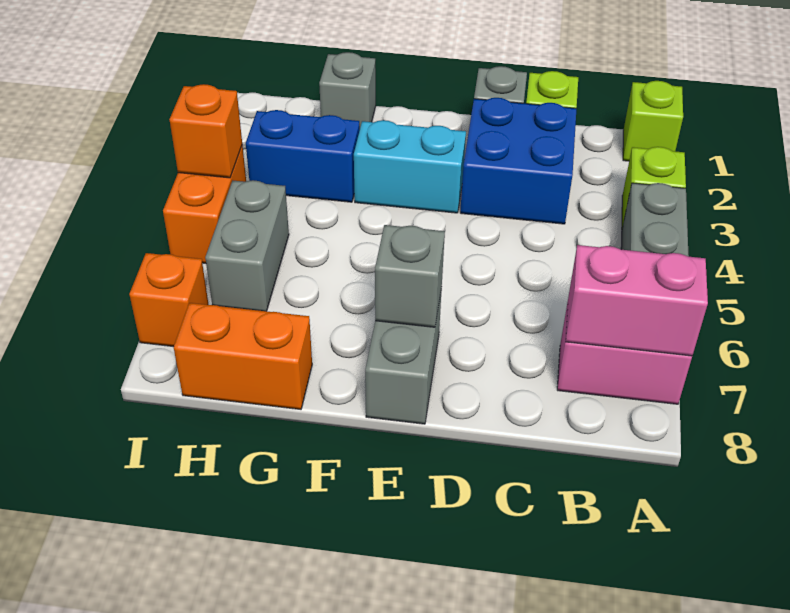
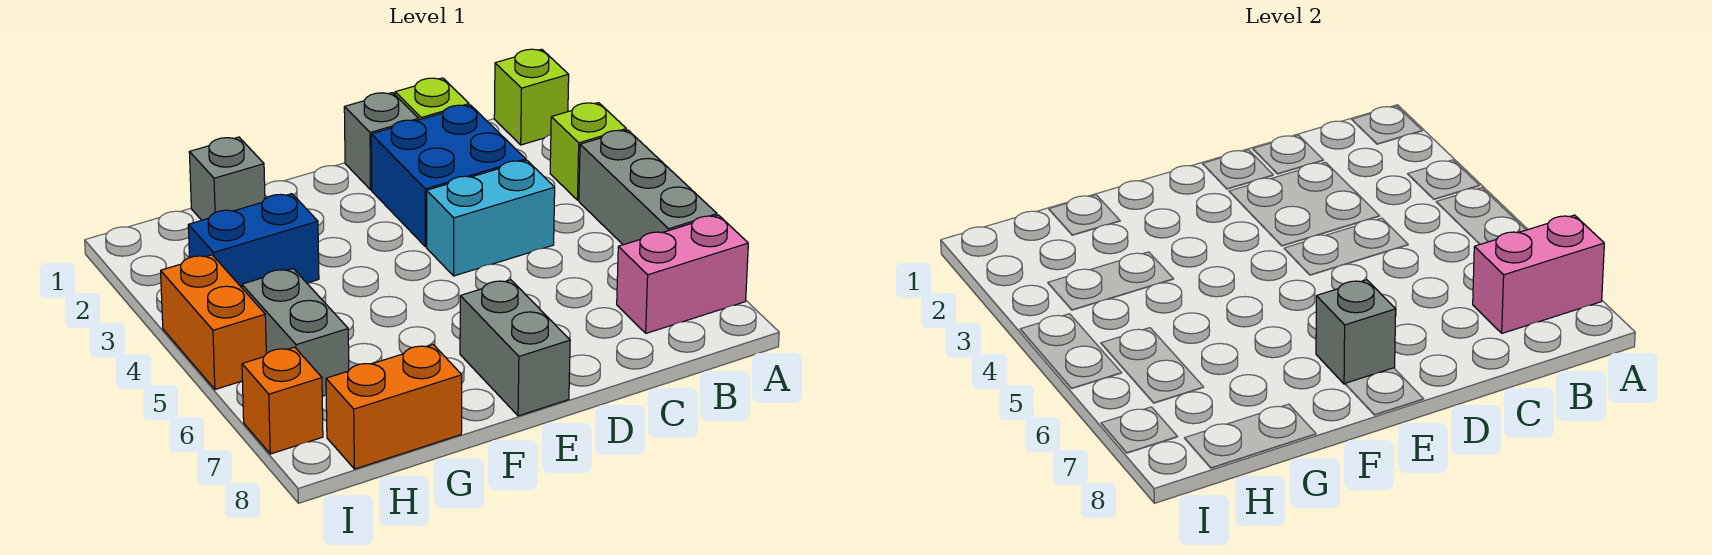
cyan 1x2 brick [354,120,466,213] -> cyan 1x2 brick moved to [427,160,555,276]
orange 1x1 brick [169,84,242,178] -> none

